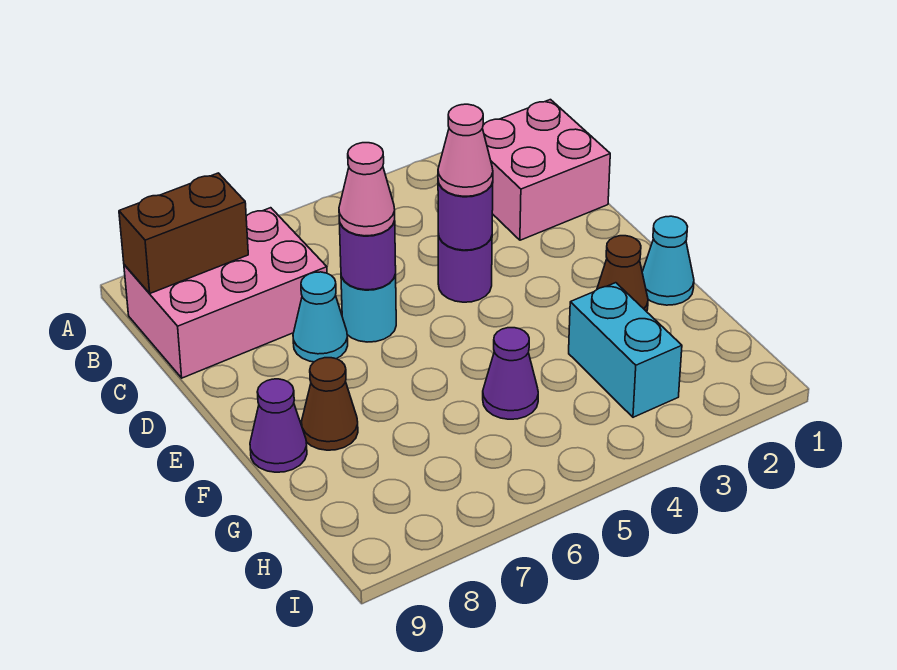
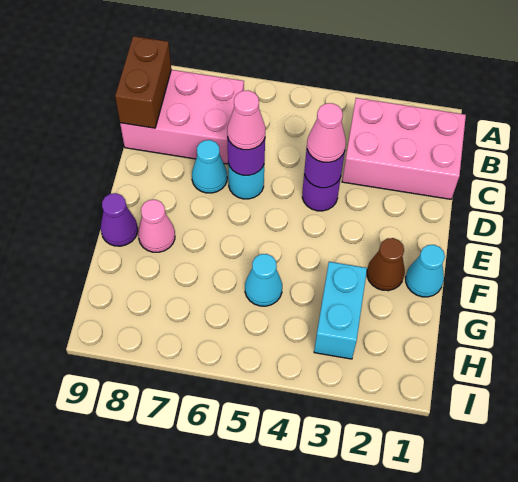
pink 2x2 brick [483,100,610,240] -> pink 2x3 brick [342,98,466,199]
brown 1x2 brick [119,173,248,293] -> brown 1x2 brick turned to [115,36,171,128]
brown 1x1 cone [302,358,358,450] -> pink 1x1 cone [138,200,175,252]
purple 1x1 cone [483,328,538,419] -> cyan 1x1 cone [245,254,282,306]

